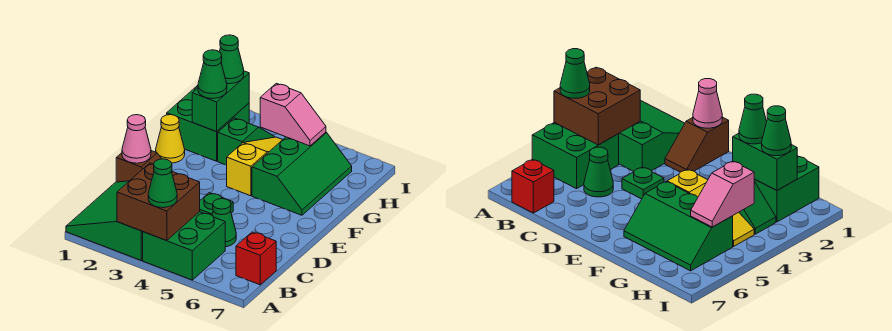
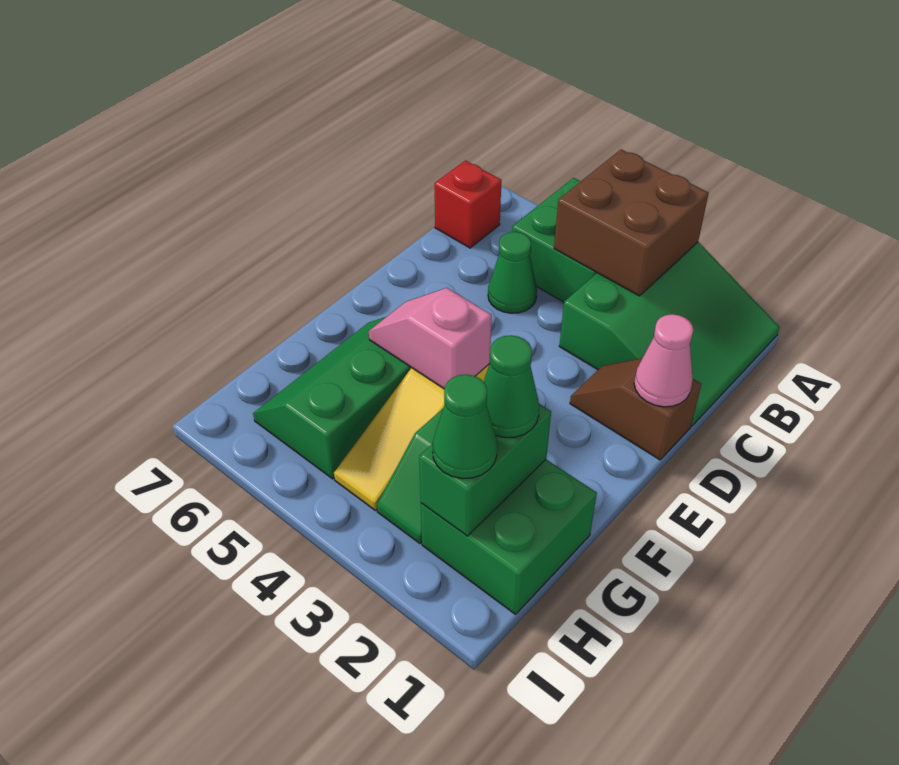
green 1x1 cone [148,159,177,208] -> none
green 1x1 plate [200,193,233,215] -> none
yellow 1x1 cone [156,115,185,163] -> none
pink 1x2 slope [260,83,326,146] -> pink 1x2 slope moved to [369,288,492,388]

